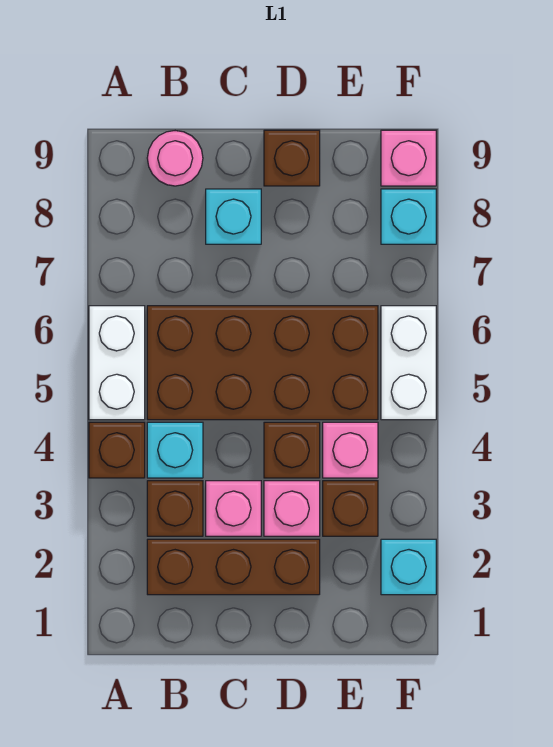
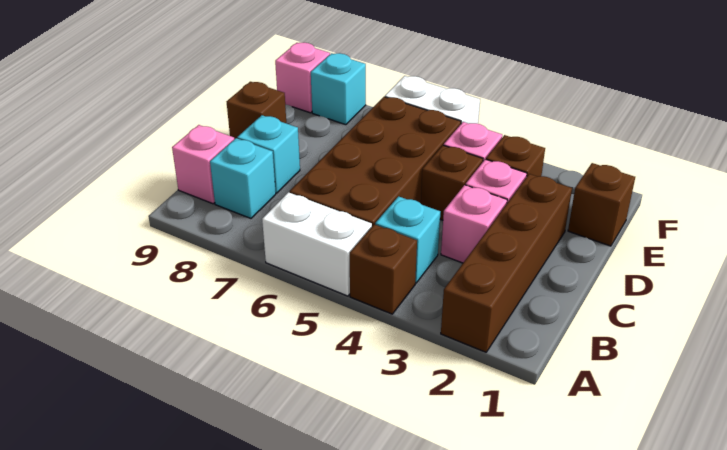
brown 1x3 brick [147,539,320,595] -> brown 1x4 brick [441,174,572,352]
brown 1x1 brick [147,481,203,536] -> brown 1x1 brick moved to [568,163,635,246]
pink 1x1 round brick [147,131,203,186] -> pink 1x1 brick [172,125,234,204]
cyan 1x1 brick [381,539,436,595] -> cyan 1x1 brick moved to [210,138,276,218]

